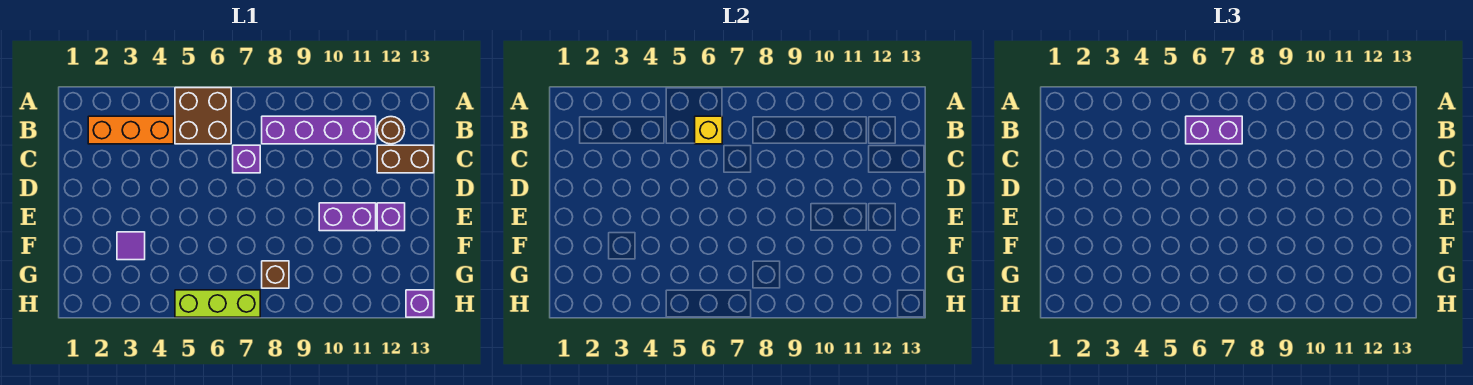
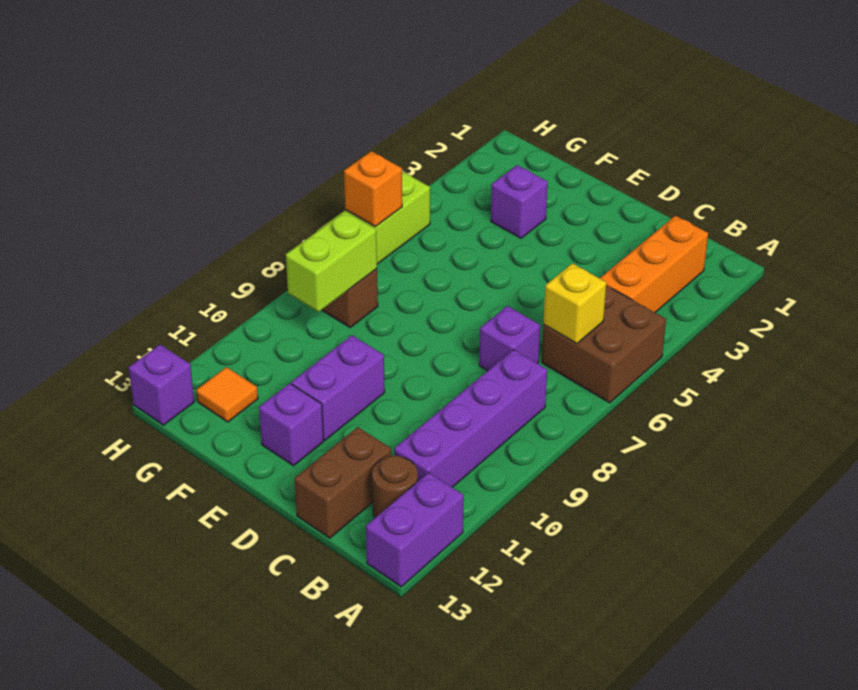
purple 1x2 brick [1186,116,1242,144] -> purple 1x2 brick moved to [366,473,464,587]
purple 1x1 tile [117,232,145,260] -> purple 1x1 brick [491,165,548,238]
none -> lime 1x2 brick [286,211,377,312]
none -> orange 1x1 tile [196,367,258,422]
none -> orange 1x1 brick [344,151,402,226]

